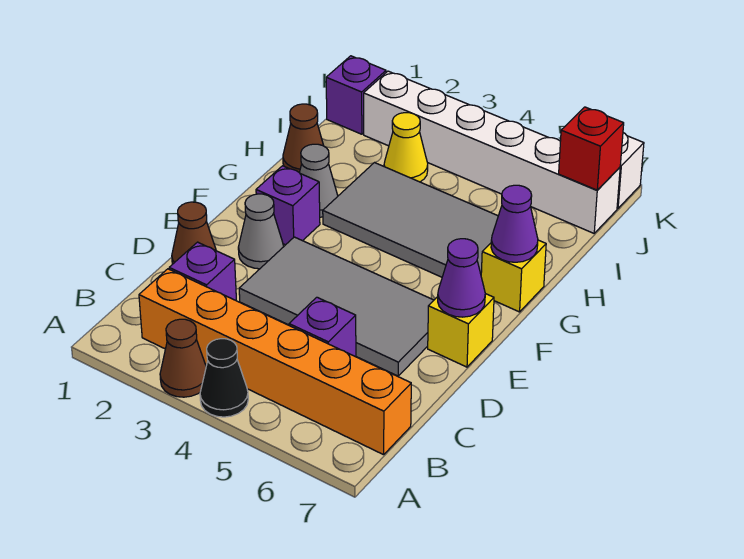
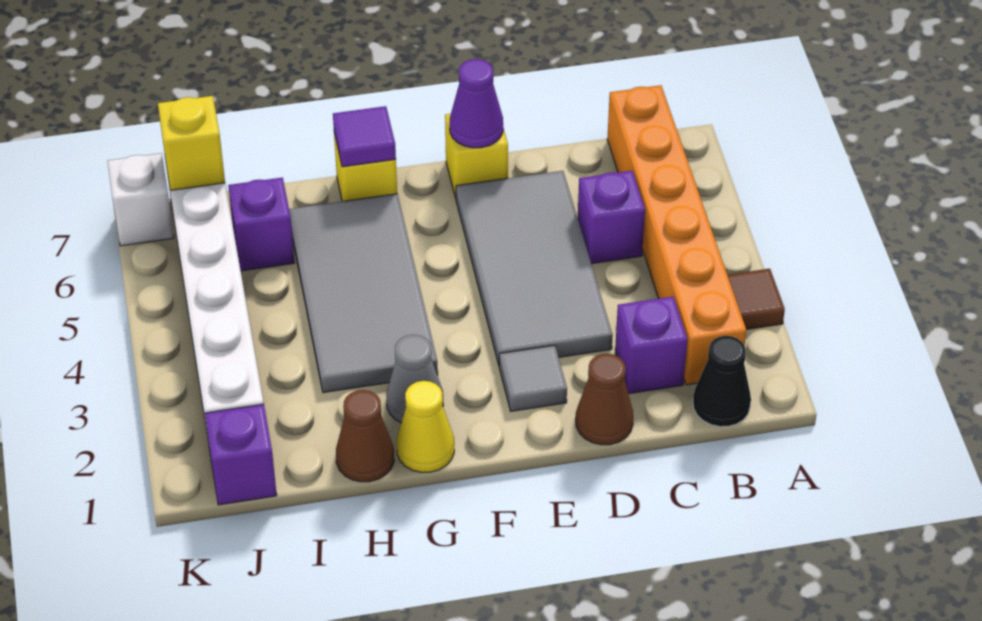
brown 1x1 cone [160,319,206,397] -> brown 1x1 tile [728,269,785,330]
black 1x1 cone [200,339,248,417] -> black 1x1 cone moved to [693,336,751,427]
grey 1x1 cone [238,194,284,269] -> grey 1x1 tile [499,345,567,411]
purple 1x1 brick [256,166,320,245] -> purple 1x1 brick moved to [228,177,294,271]
purple 1x1 cone [491,185,538,262] -> purple 1x1 tile [333,106,396,167]
yellow 1x1 cone [384,113,428,182] -> yellow 1x1 cone moved to [397,381,454,472]
red 1x1 brick [559,107,624,190] -> yellow 1x1 brick [158,96,225,190]

